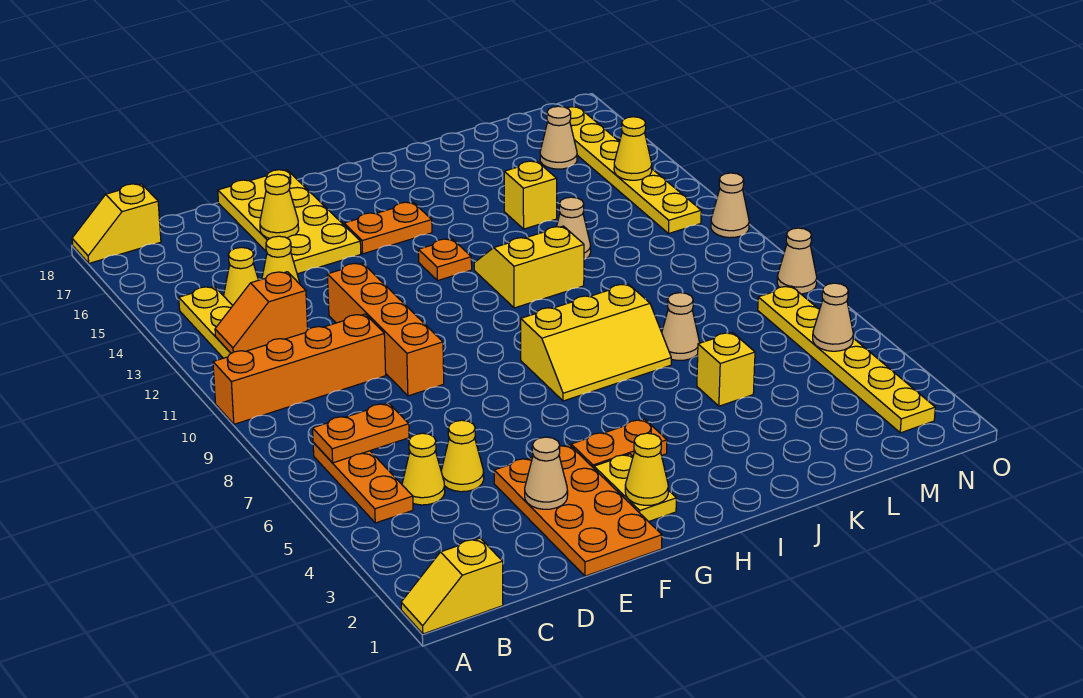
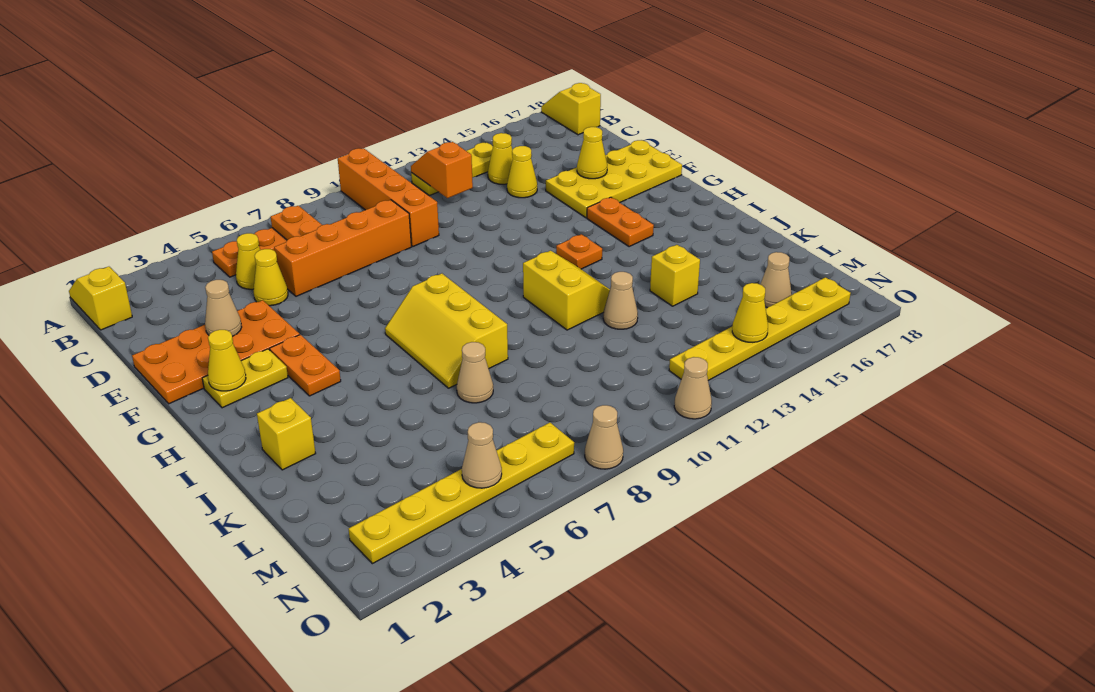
orange 1x4 brick [327,263,444,396] -> orange 1x4 brick moved to [274,200,411,296]
yellow 1x1 brick [697,333,755,406] -> yellow 1x1 brick moved to [257,398,316,470]

